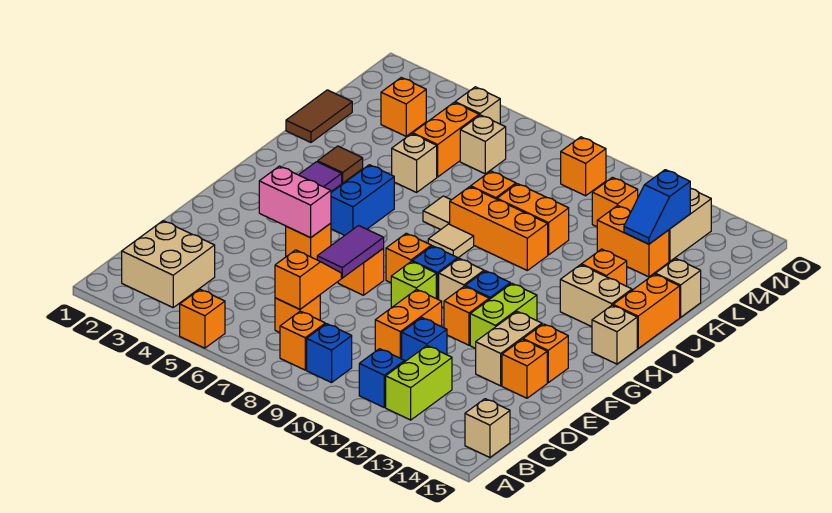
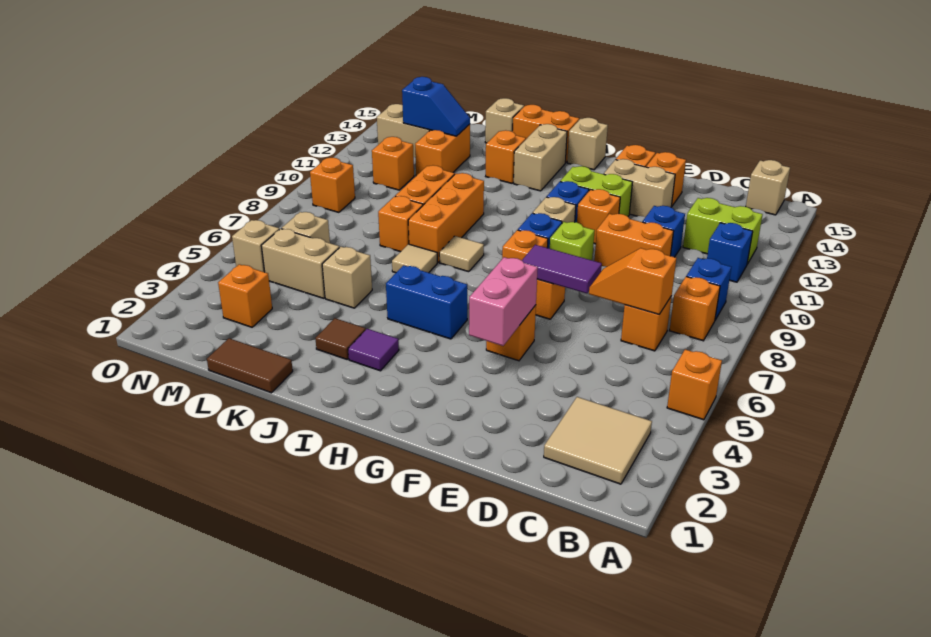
tan 2x2 brick [122,221,215,307] -> tan 2x2 tile [544,397,652,484]
orange 1x2 brick [413,103,479,177] -> tan 1x2 brick [261,229,339,298]

